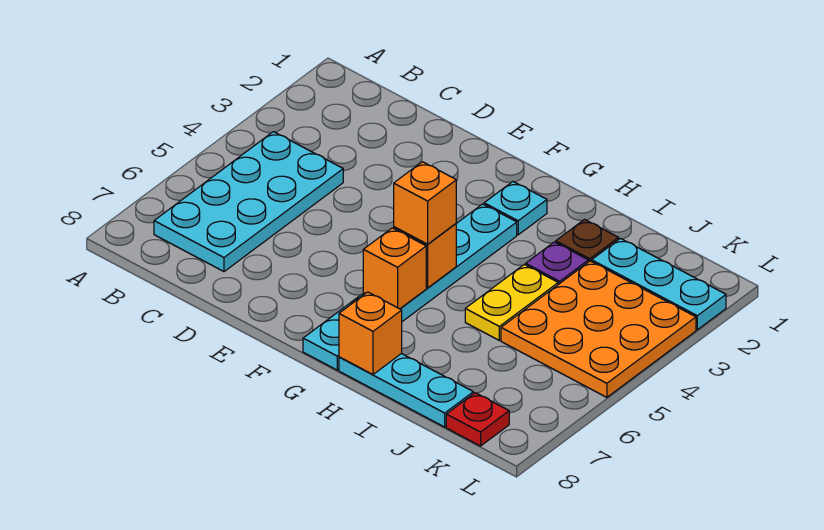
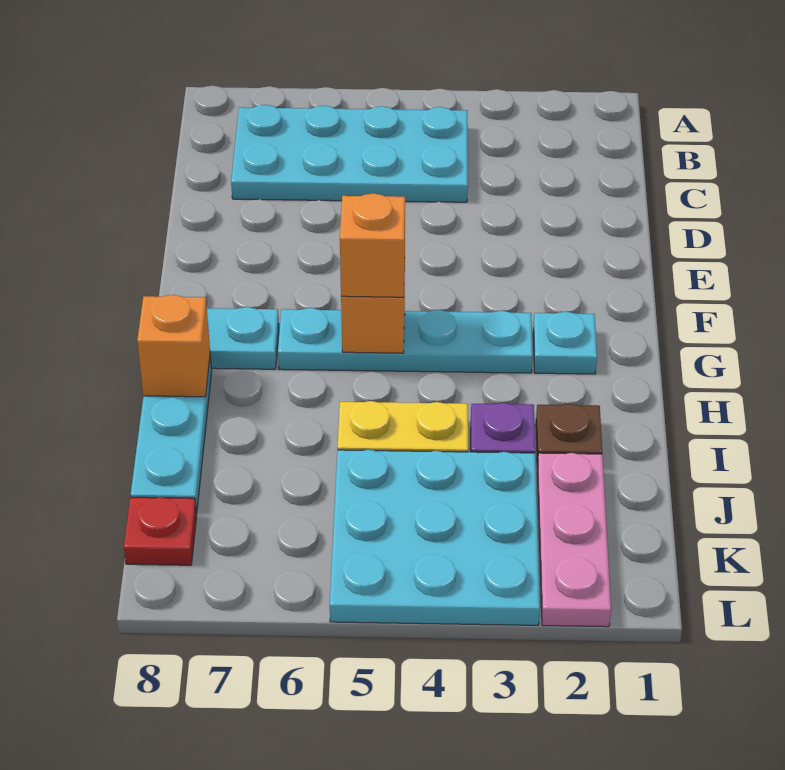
orange 1x1 brick [363,228,426,309] -> none
cyan 1x3 plate [592,238,726,330] -> pink 1x3 plate [537,453,611,627]
orange 3x3 plate [501,261,696,397] -> cyan 3x3 plate [330,450,540,625]

